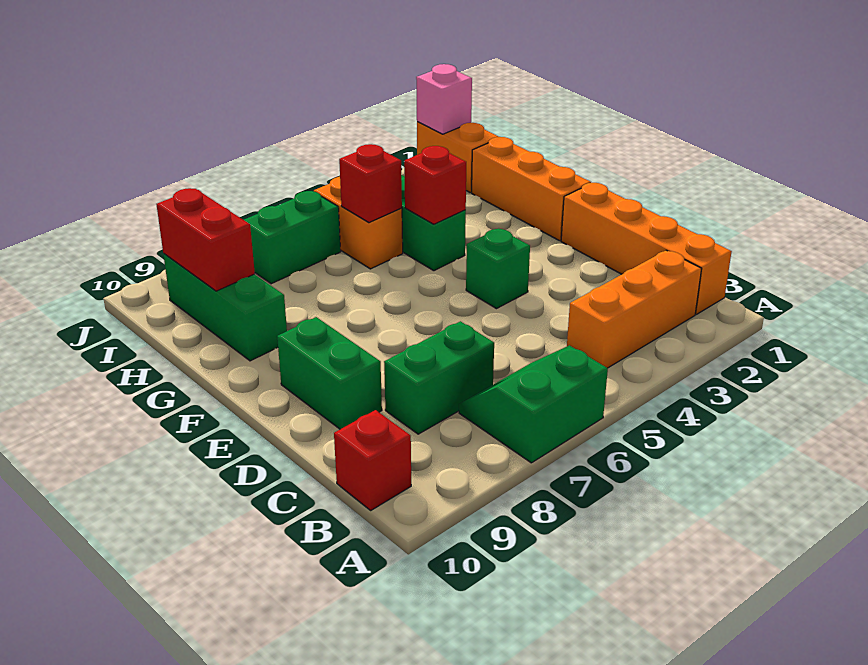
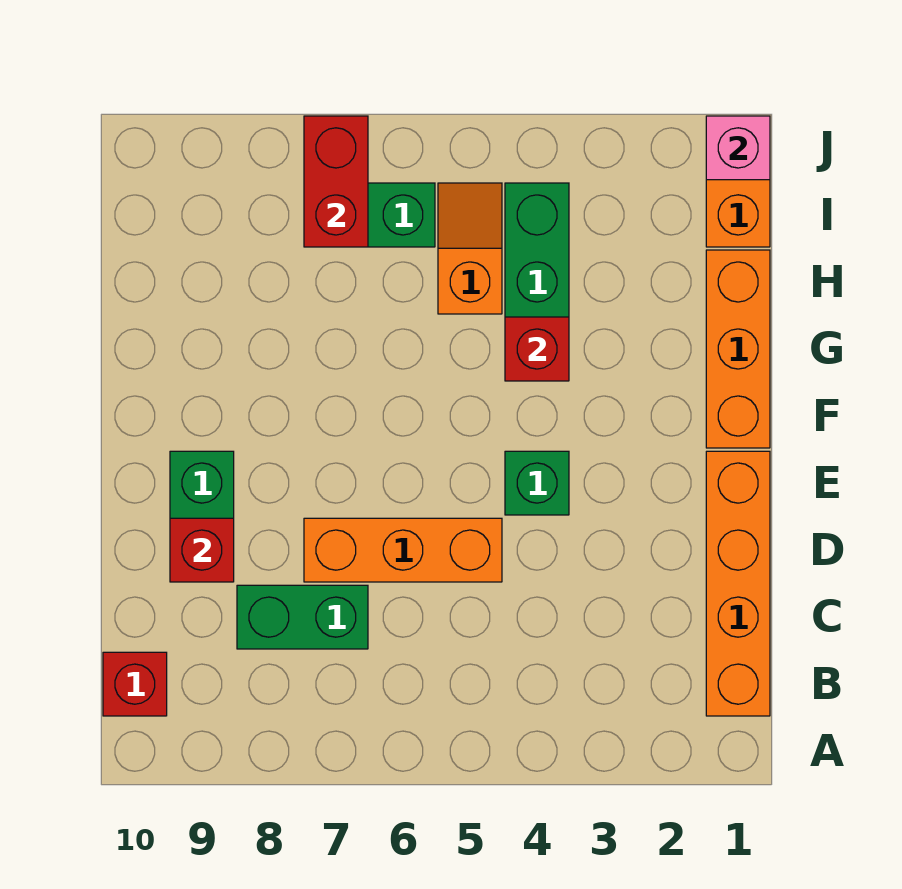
green 2x2 slope [459,345,608,463] -> none
orange 1x3 brick [567,250,701,368] -> orange 1x3 brick moved to [304,518,502,582]
green 1x3 brick [163,254,287,361] -> none
orange 1x2 brick [314,177,403,269] -> orange 1x2 slope [438,183,502,314]
red 1x1 brick [339,144,402,223] -> red 1x1 brick moved to [170,518,234,582]
red 1x2 brick [156,188,255,291] -> red 1x2 brick moved to [304,116,368,247]

